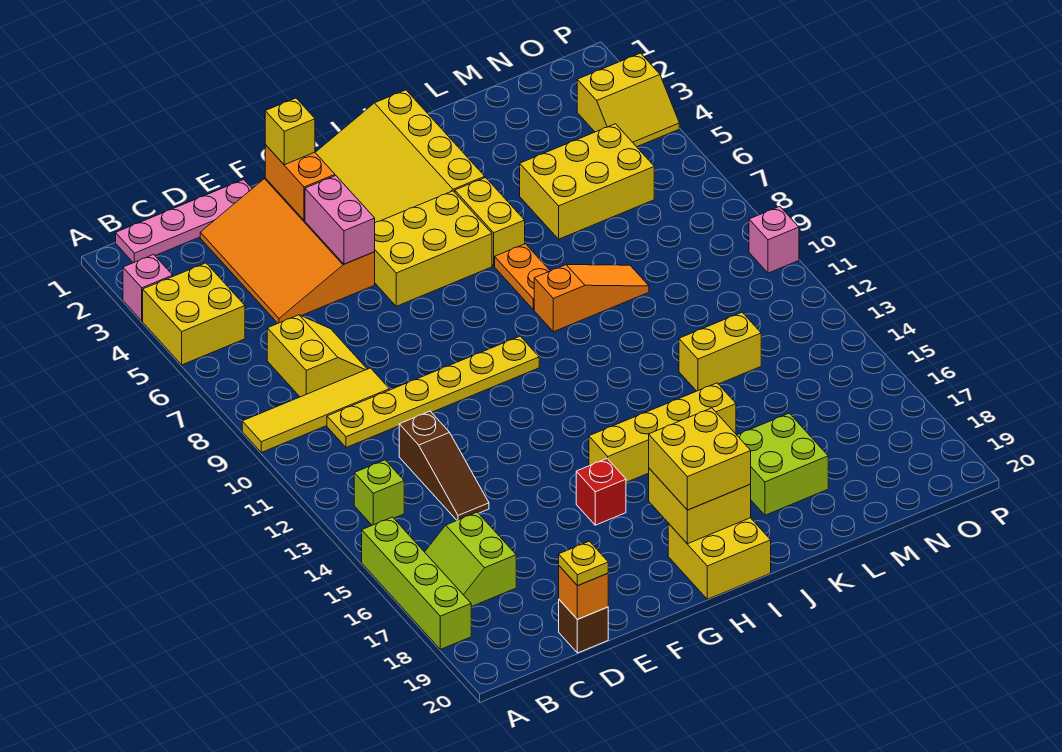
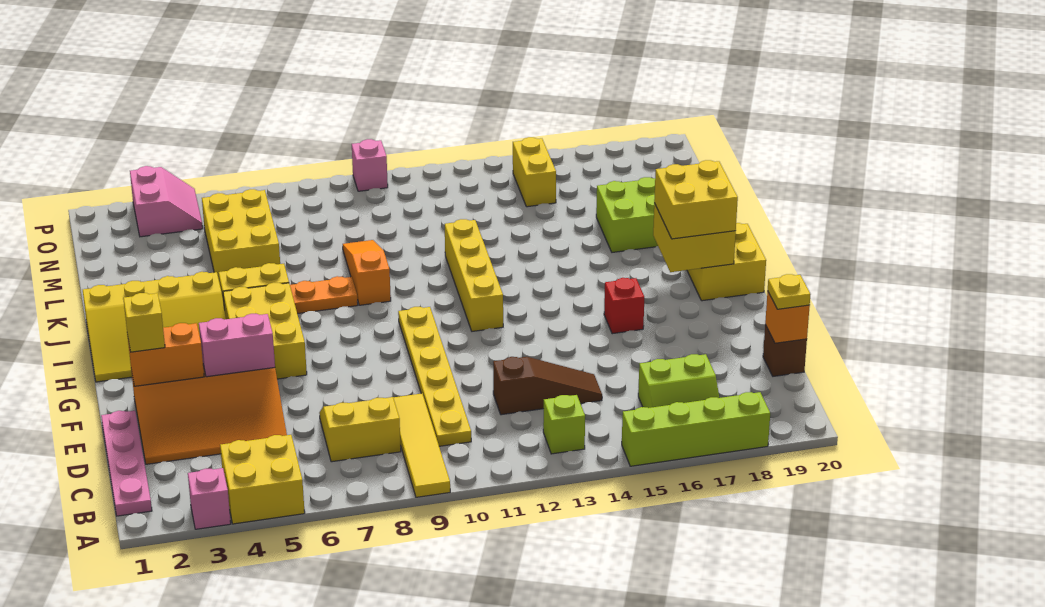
yellow 1x4 brick [589,383,736,482] -> yellow 1x4 brick moved to [445,219,503,331]
yellow 1x2 brick [679,312,761,391] -> yellow 1x2 brick moved to [513,137,556,207]
yellow 2x2 slope [577,53,679,147] -> pink 2x2 slope [130,166,203,237]

